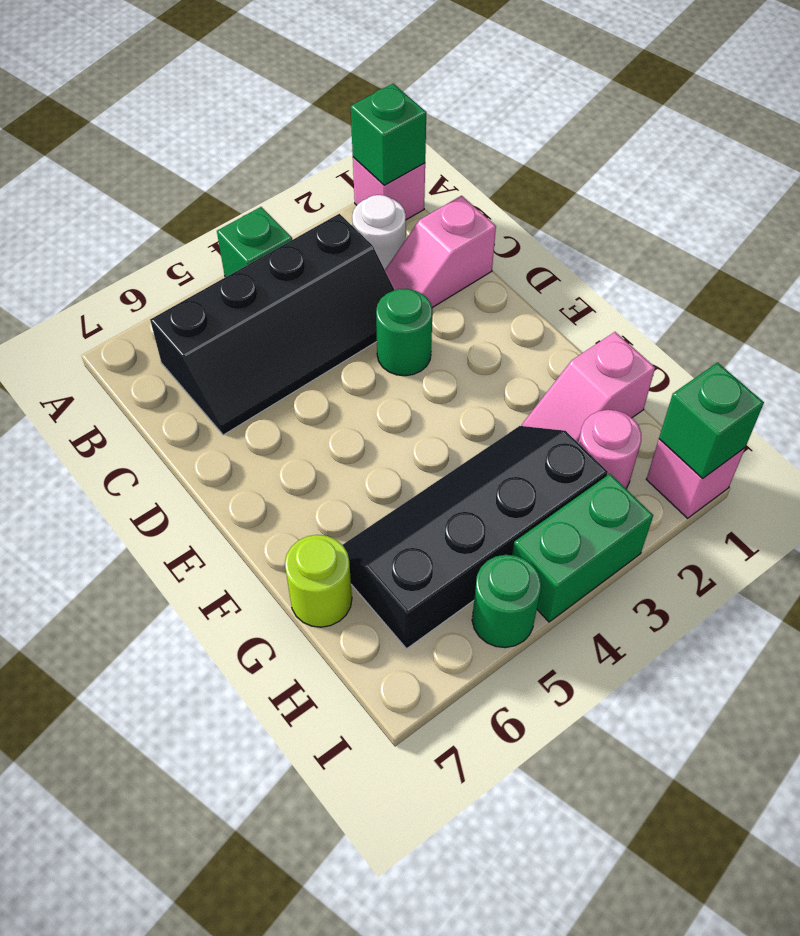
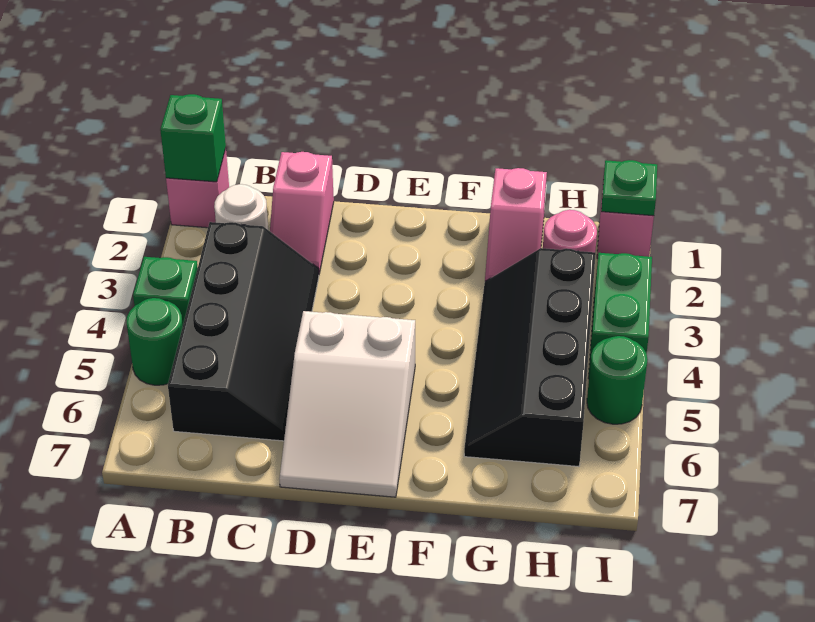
green 1x1 round brick [376,289,433,376] -> green 1x1 round brick moved to [127,298,183,385]
none -> white 2x3 slope [279,311,415,497]
lime 1x1 round brick [285,535,352,627] -> none
green 1x1 brick [659,363,764,478] -> green 1x1 plate [601,160,657,216]

